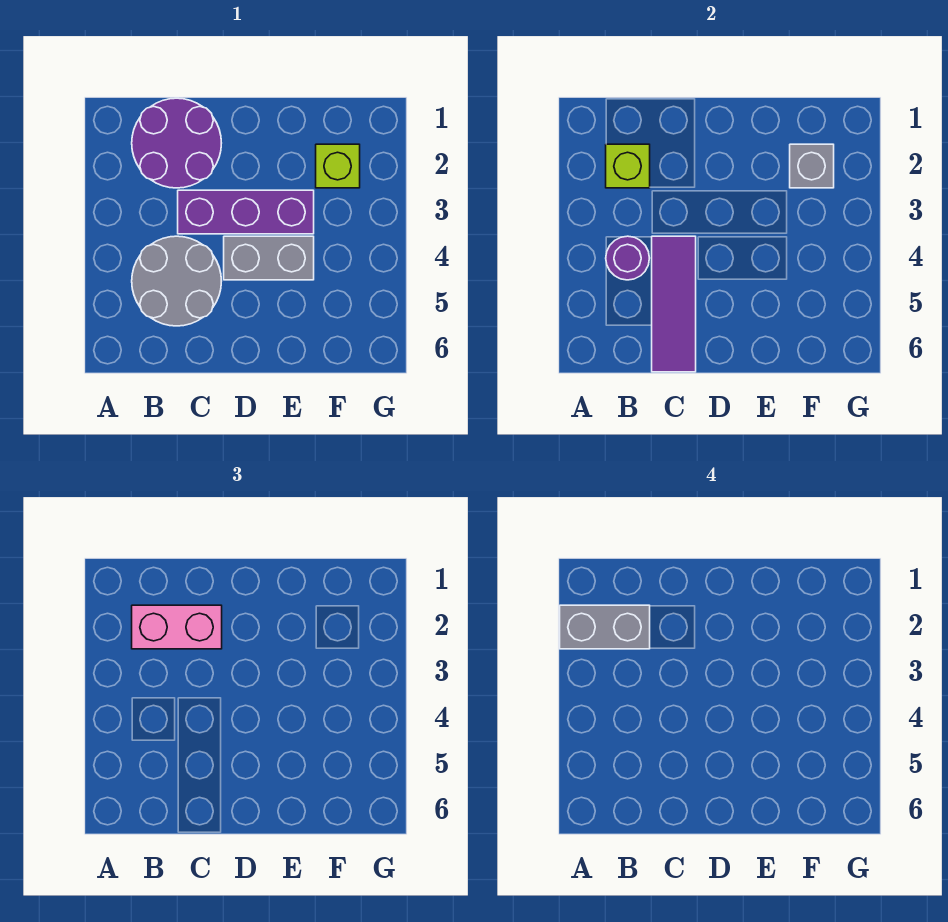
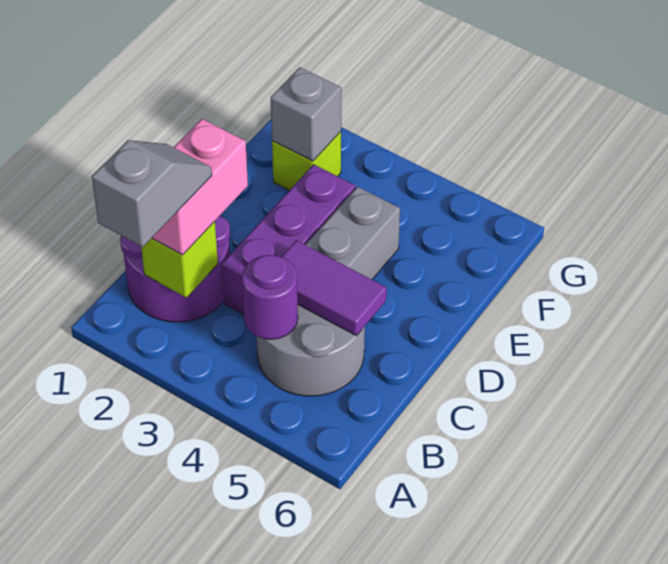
grey 1x2 brick [560,605,650,649] -> grey 1x2 slope [92,140,212,247]
purple 1x3 tile [652,236,696,372] -> purple 1x2 tile [282,240,386,336]

